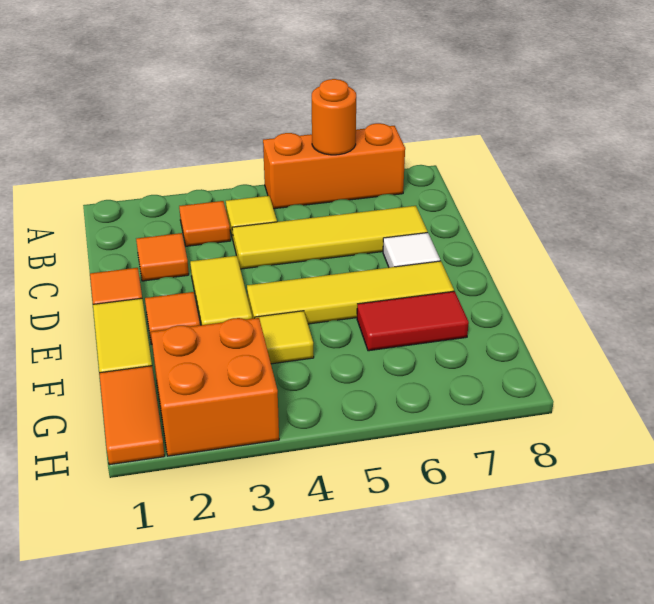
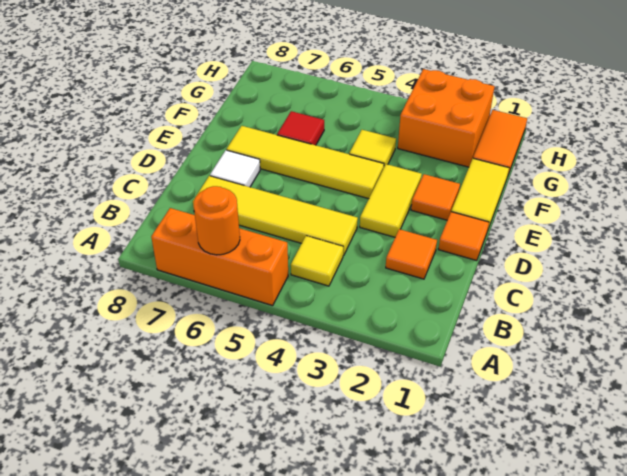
orange 1x1 tile [179,201,231,246] -> none
red 1x2 tile [357,291,469,351] -> red 1x1 tile [277,111,324,145]

